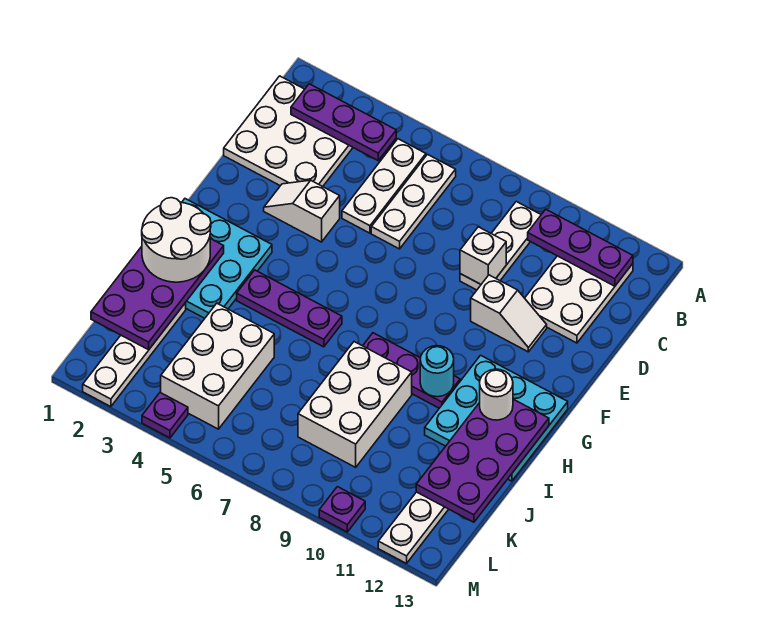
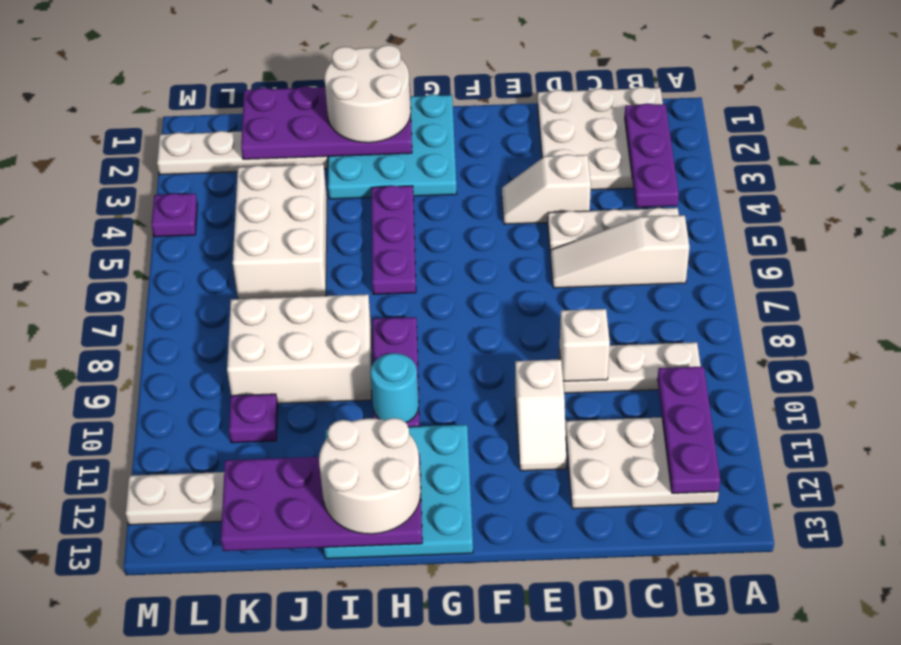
white 1x3 plate [371,155,456,249] -> white 1x3 slope [550,215,690,288]
white 1x2 slope [264,180,340,242] -> white 1x2 slope turned to [502,154,591,224]
white 1x1 round brick [480,369,513,420] -> white 2x2 round brick [319,418,421,534]
white 2x3 brick [161,303,274,429] -> white 2x3 brick turned to [233,164,327,299]
purple 1x1 plate [319,487,365,532] -> purple 1x1 plate moved to [229,394,278,443]

